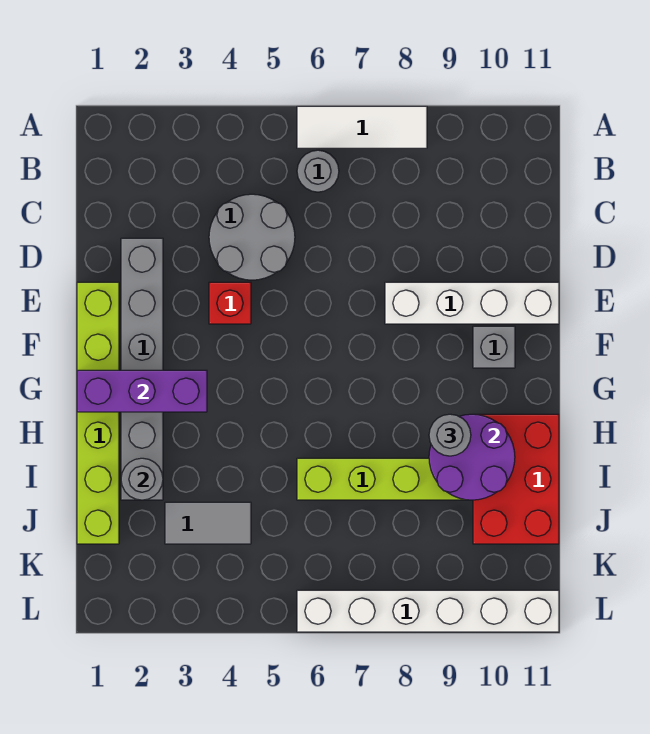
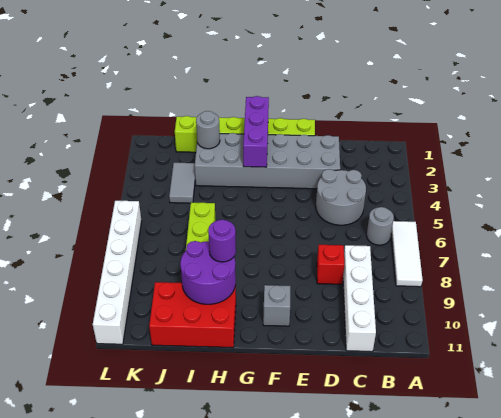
grey 1x6 brick [121,238,163,500] -> grey 2x6 brick [195,133,340,189]
red 1x1 brick [209,282,251,324] -> red 1x1 brick moved to [317,245,344,284]
white 1x4 brick [385,282,559,324] -> white 1x4 brick moved to [343,245,376,352]
grey 1x1 round brick [429,414,471,456] -> purple 1x1 round brick [208,220,236,262]

